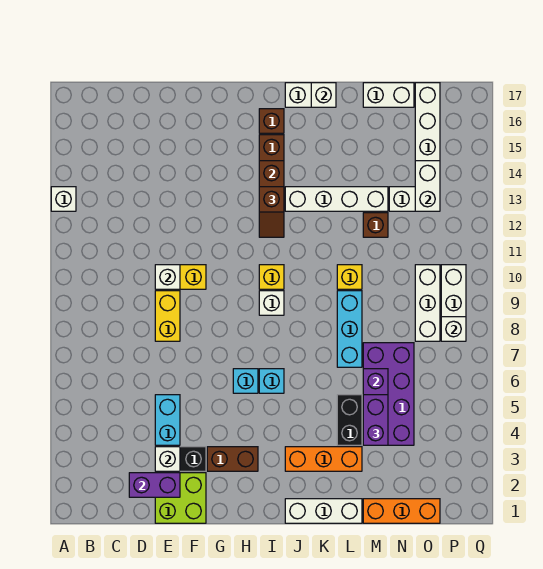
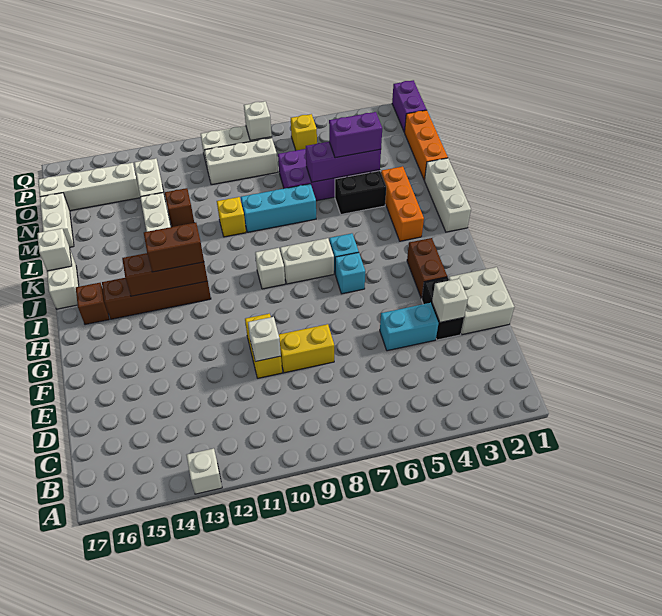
purple 1x2 brick [129,473,180,497] -> purple 1x2 brick moved to [392,80,427,132]
lime 2x2 brick [155,473,206,523] -> white 2x2 brick [449,267,514,335]
yellow 1x1 brick [259,265,284,289] -> yellow 1x1 brick moved to [291,114,317,150]
brown 1x2 slope [259,187,284,237] -> brown 1x2 brick [144,223,204,272]
white 1x2 brick [415,161,440,211] -> white 1x2 brick moved to [280,238,334,284]

